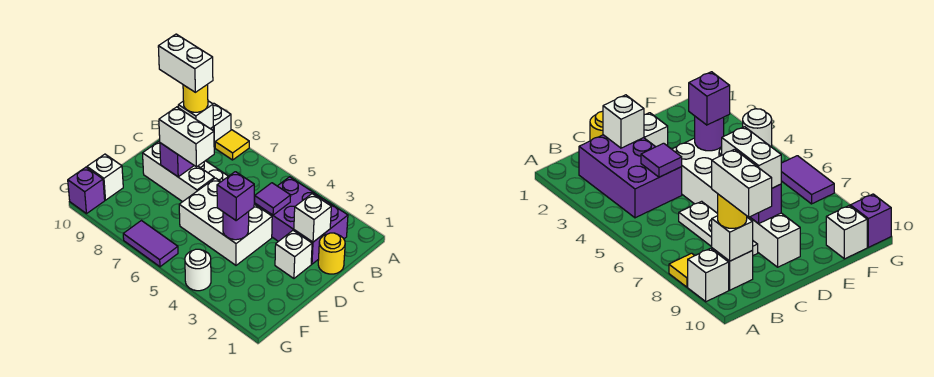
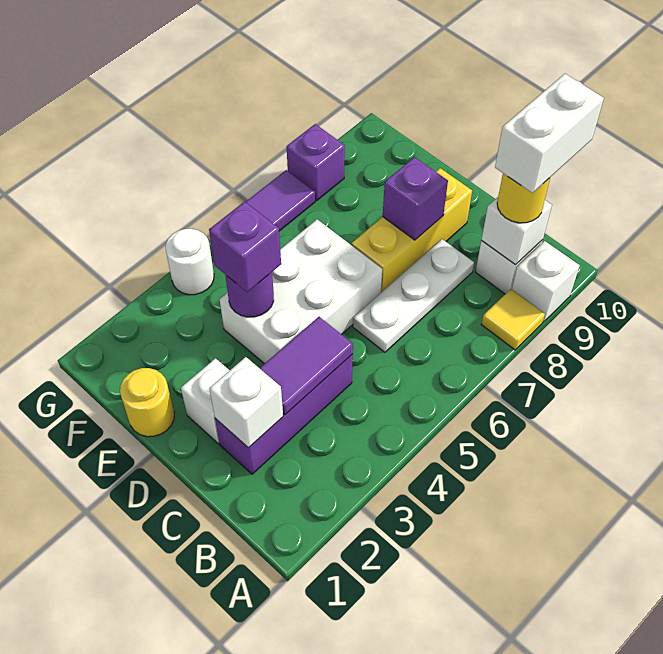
purple 2x3 brick [255,177,348,264] -> purple 1x3 brick [215,354,353,474]
yellow 1x1 round brick [318,233,345,274] -> yellow 1x1 round brick moved to [120,368,174,437]
purple 1x1 tile [254,183,291,215] -> purple 1x2 tile [260,317,353,415]
white 1x3 brick [143,141,214,202] -> yellow 1x3 brick [352,168,472,292]
white 1x2 brick [159,107,214,167] -> none
white 1x1 brick [87,154,123,200] -> none
purple 1x1 brick [68,167,105,214] -> purple 1x1 brick moved to [287,124,345,201]

